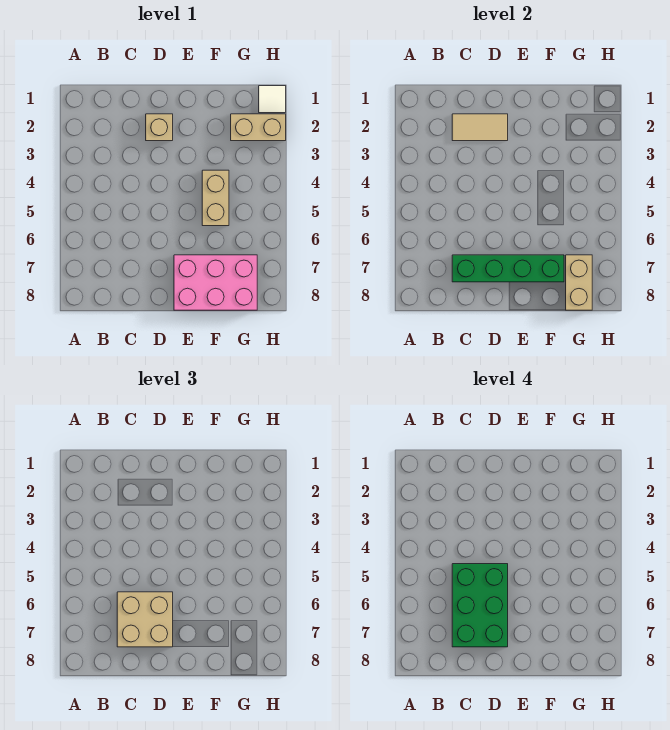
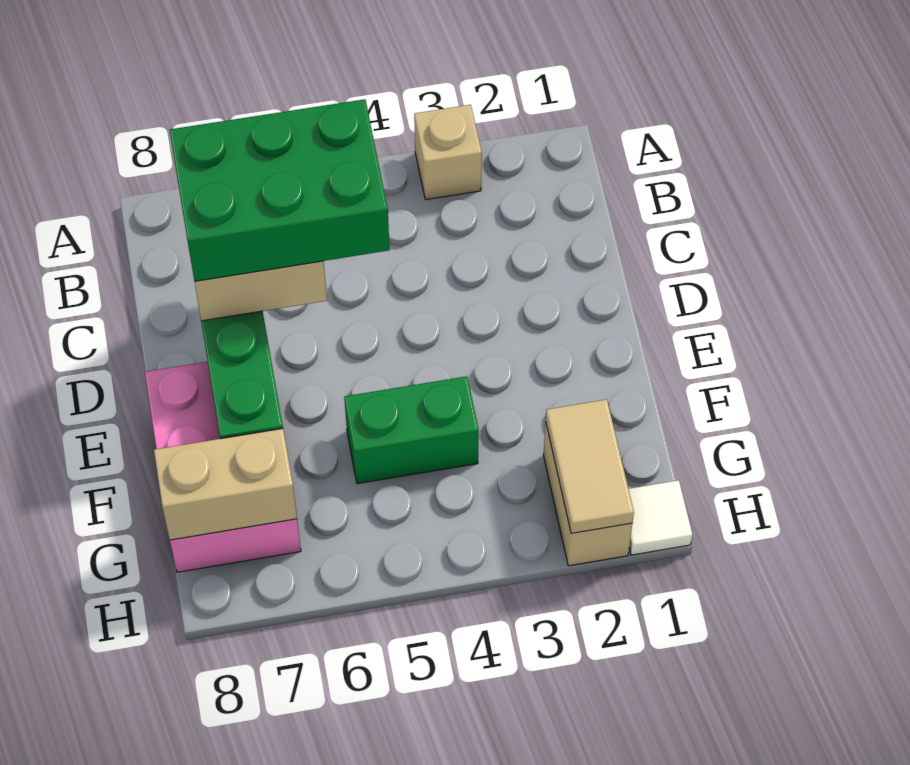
tan 1x2 tile [452,114,508,141] -> tan 1x2 tile moved to [546,399,634,533]
tan 1x1 brick [146,114,173,141] -> tan 1x1 brick moved to [414,105,482,200]
tan 1x2 brick [202,170,229,226] -> green 1x2 brick [344,376,479,484]

